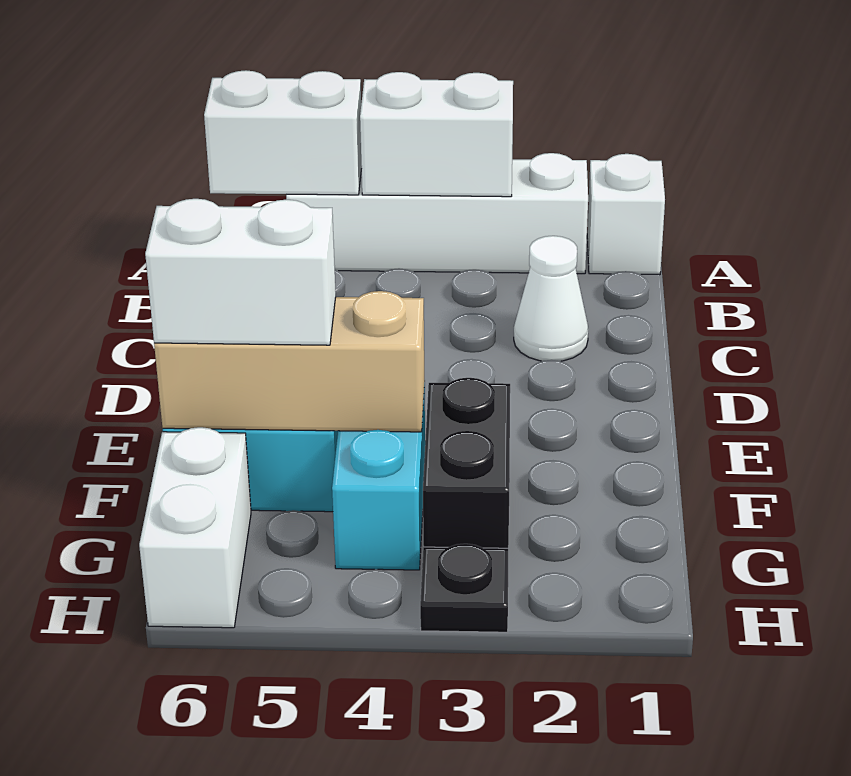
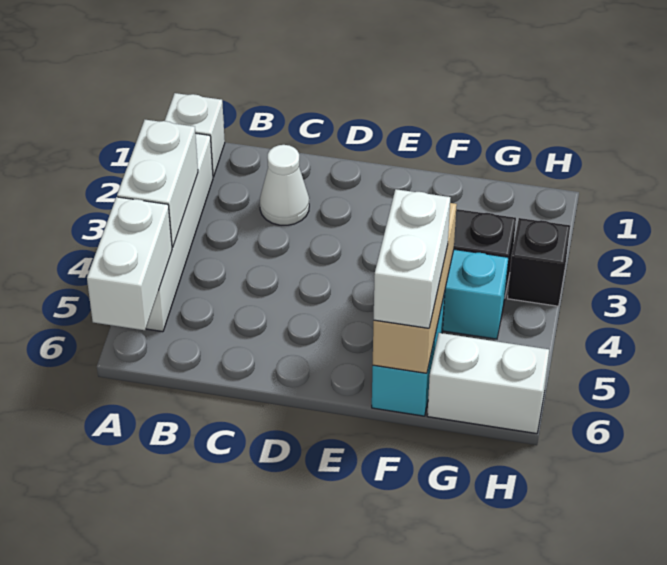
black 1x1 plate [420,544,508,632] -> black 1x1 brick [508,218,570,306]

